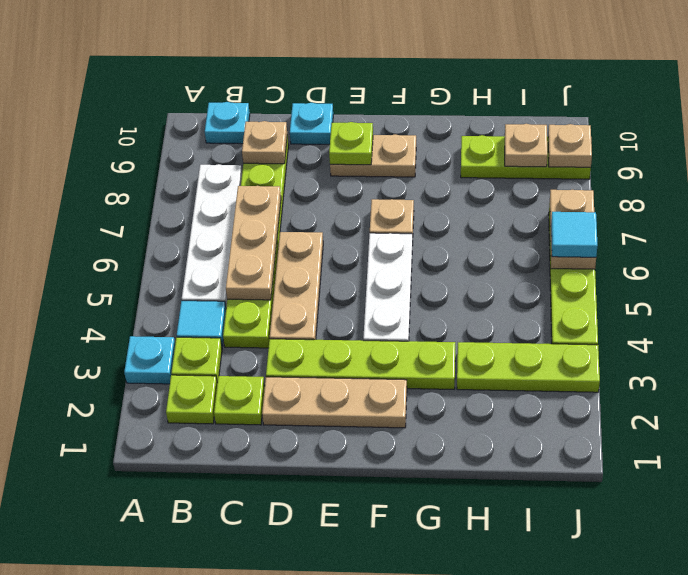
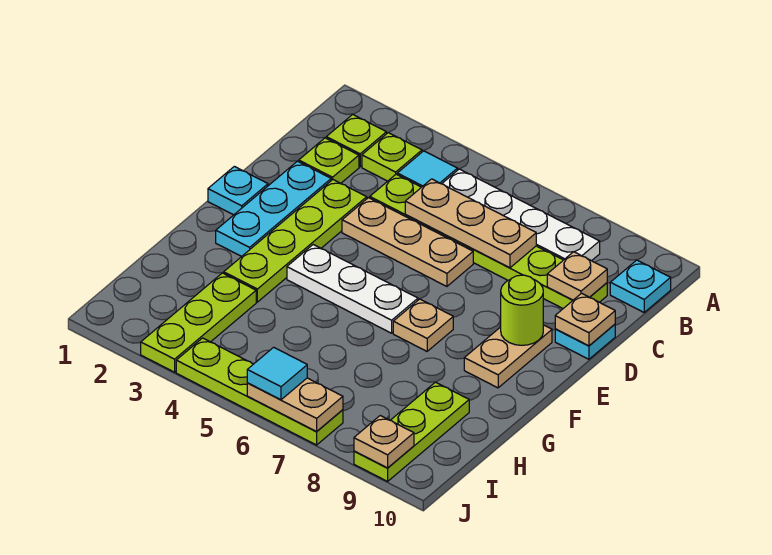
cyan 1x1 plate [124,336,175,384] -> cyan 1x1 plate moved to [208,166,268,215]
tan 1x3 plate [262,377,407,428] -> cyan 1x3 plate [216,161,331,256]
lime 1x1 plate [329,122,373,165] -> lime 1x1 round brick [501,275,543,345]
tan 1x1 plate [505,124,547,167] -> tan 1x1 plate moved to [555,293,615,346]

